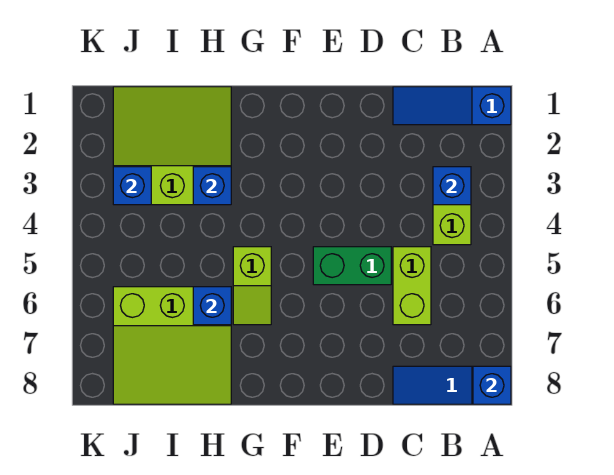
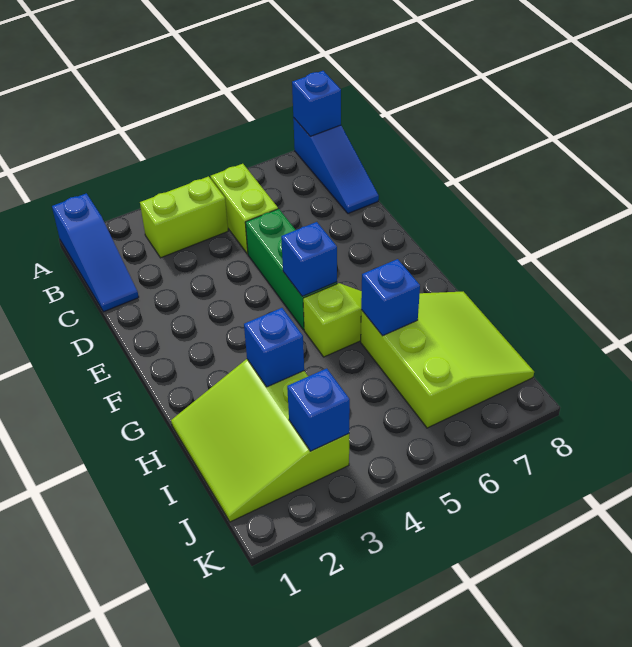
blue 1x1 brick [433,167,471,205] -> blue 1x1 brick moved to [281,222,337,296]
lime 1x2 brick [393,247,431,325] -> lime 1x2 brick turned to [210,164,278,254]
green 1x2 brick [313,247,391,285] -> green 1x3 brick [245,209,337,330]

